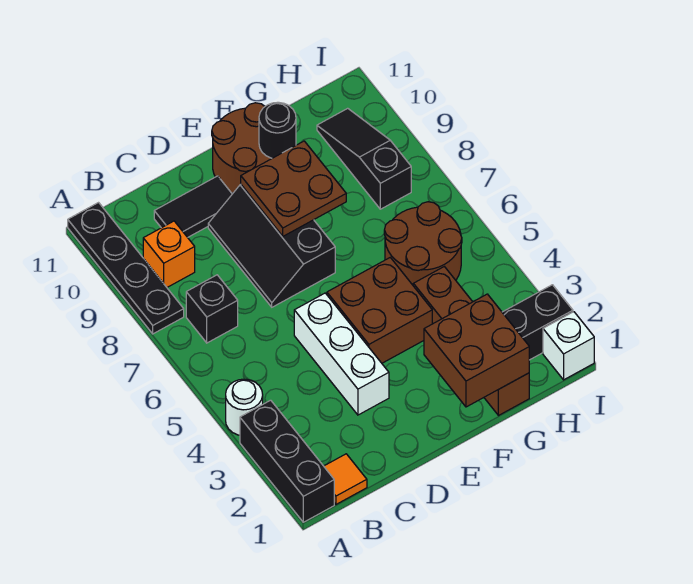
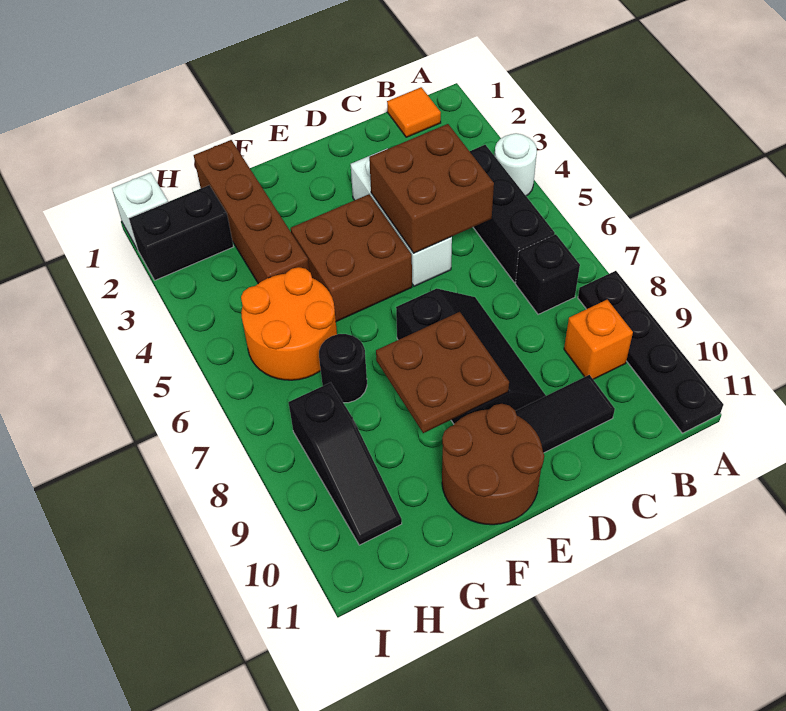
black 1x3 brick [240,400,334,522] -> black 1x3 brick moved to [470,145,555,282]
brown 2x2 brick [424,294,529,407] -> brown 2x2 brick moved to [369,124,494,253]
black 1x1 round brick [259,102,296,158] -> black 1x1 round brick moved to [319,334,367,403]
brown 2x2 round brick [384,202,462,285] -> orange 2x2 round brick [241,267,337,380]

